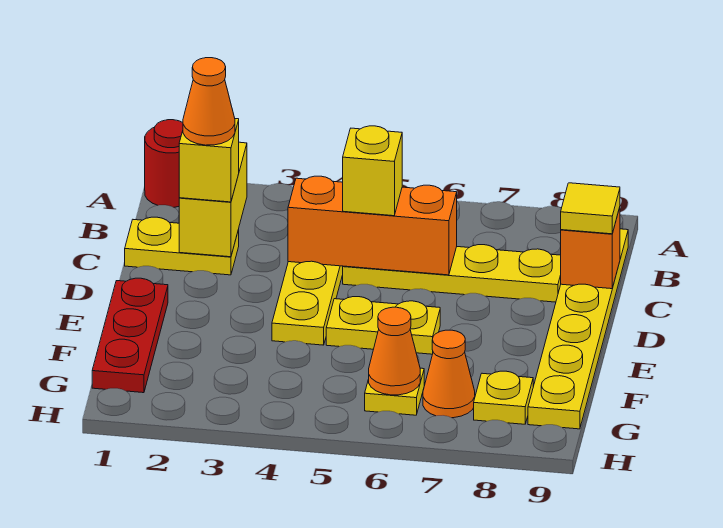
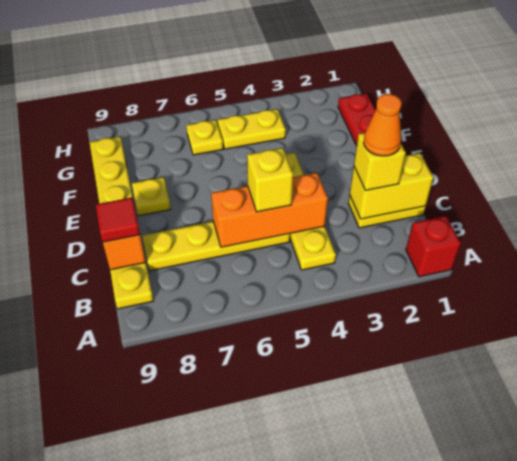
red 1x1 round brick [145,120,183,207] -> red 1x1 brick [406,216,461,277]
yellow 1x2 brick [179,142,247,257] -> yellow 1x2 brick turned to [350,153,433,219]
yellow 1x1 tile [561,183,620,234] -> red 1x1 tile [96,197,140,242]
yellow 1x2 plate [326,297,440,354] -> yellow 1x2 plate moved to [218,109,286,149]
orange 1x1 cone [369,307,420,395] -> none
orange 1x1 cone [423,330,475,418] -> none
yellow 1x1 plate [474,371,533,424] -> yellow 1x1 plate moved to [132,177,171,216]

